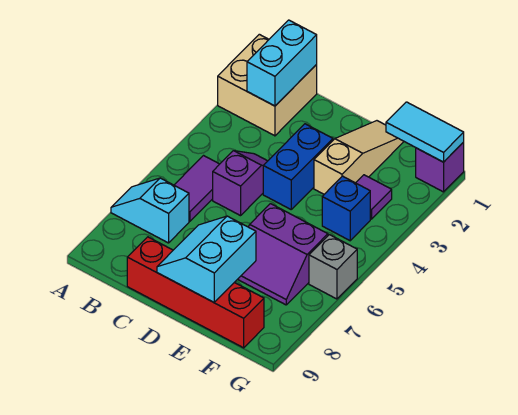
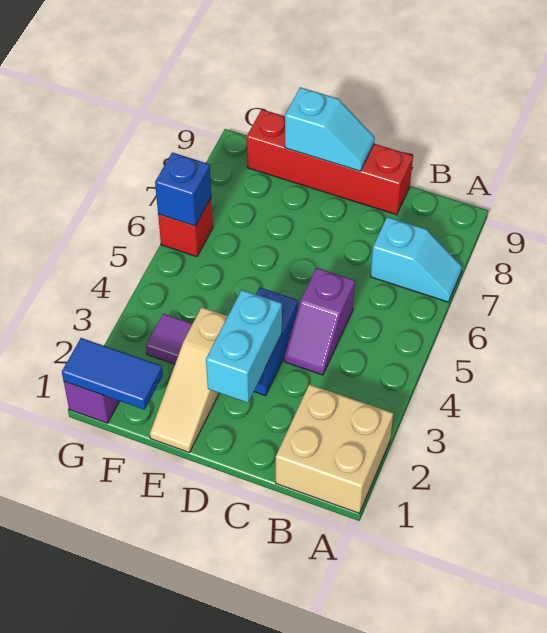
cyan 1x2 brick [247,20,317,106] -> cyan 1x2 brick moved to [206,290,282,403]
purple 1x2 tile [174,156,219,221] -> none
cyan 2x2 slope [157,216,256,302] -> cyan 1x2 slope [285,87,375,171]
purple 2x2 slope [238,204,328,305] -> none
cyan 1x2 tile [386,102,464,162] -> blue 1x2 tile [62,338,163,410]
blue 1x1 brick [322,176,370,241] -> blue 1x1 brick moved to [155,152,211,226]
grey 1x1 brick [309,235,357,299] -> red 1x1 brick [158,198,213,257]

